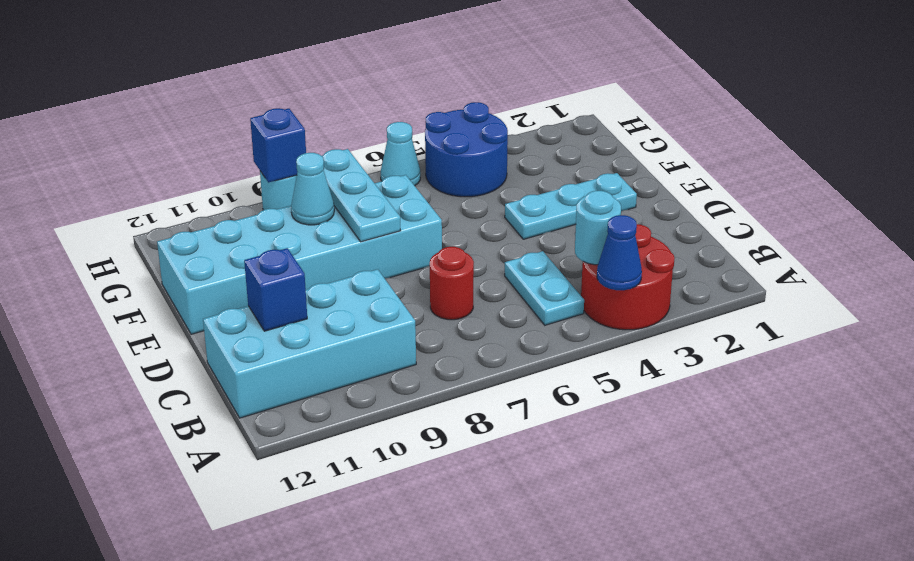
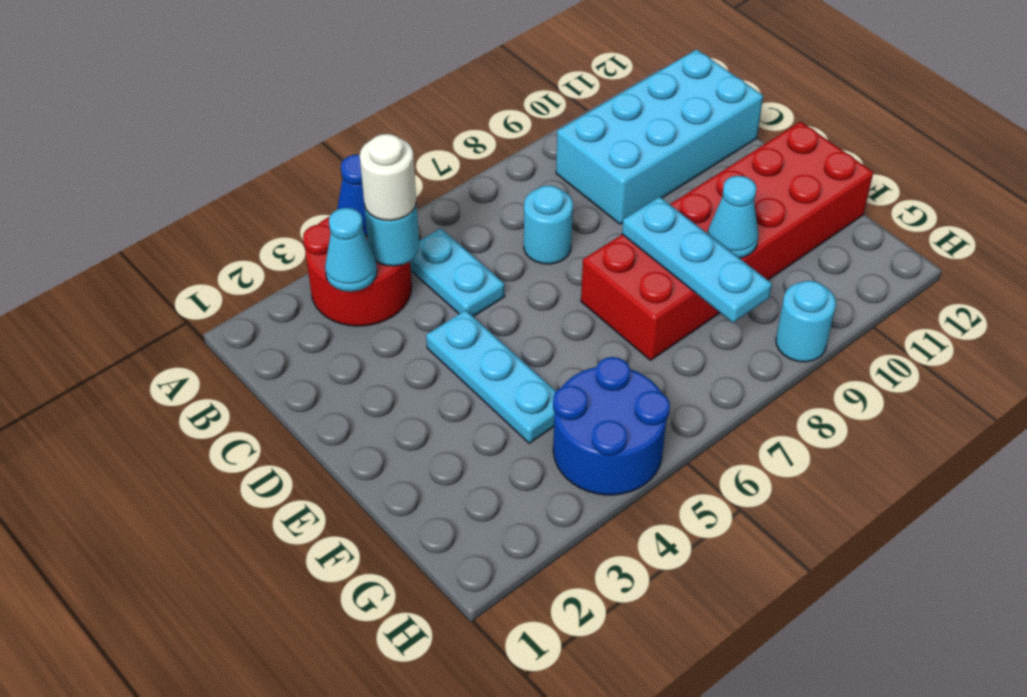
none -> white 1x1 round brick [360,134,416,221]
red 1x1 round brick [430,247,474,320] -> cyan 1x1 round brick [524,185,573,264]
blue 1x1 brick [244,248,307,331] -> none
cyan 1x3 plate [505,173,637,239] -> cyan 1x3 plate turned to [426,310,556,443]
cyan 2x6 brick [157,175,442,334] -> red 2x6 brick [581,122,873,360]
cyan 1x1 cone [381,122,420,186] -> cyan 1x1 cone moved to [325,208,377,292]
blue 1x1 brick [250,108,306,183] -> none

